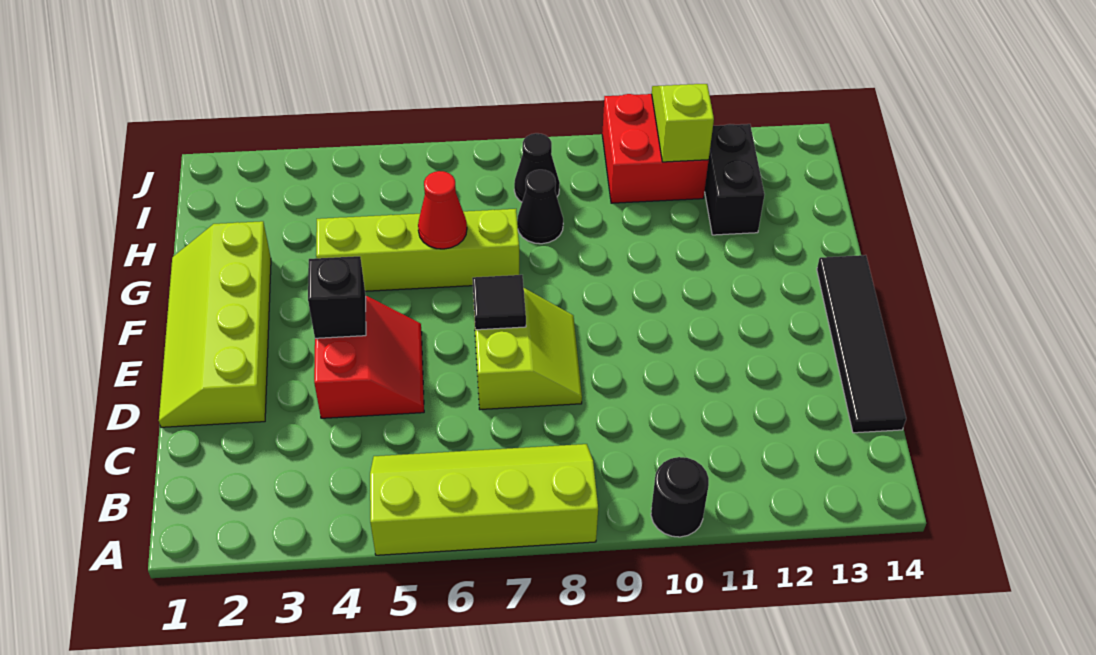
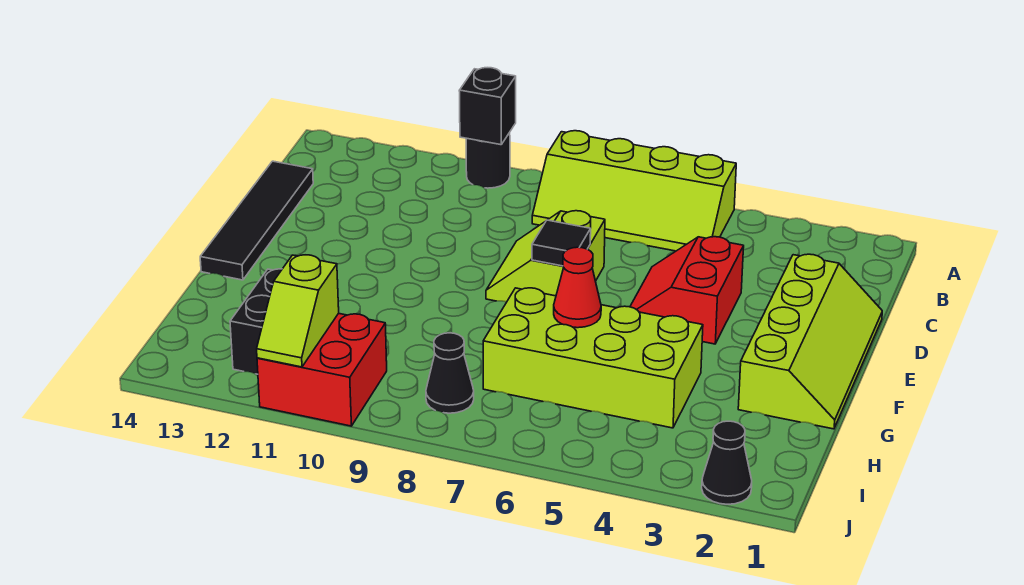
black 1x1 brick [308,256,366,338] -> black 1x1 brick moved to [459,68,516,145]
lime 1x4 brick [316,209,519,291] -> lime 2x4 brick [483,288,703,428]
black 1x1 cone [517,170,563,244] -> black 1x1 cone moved to [702,421,752,504]

